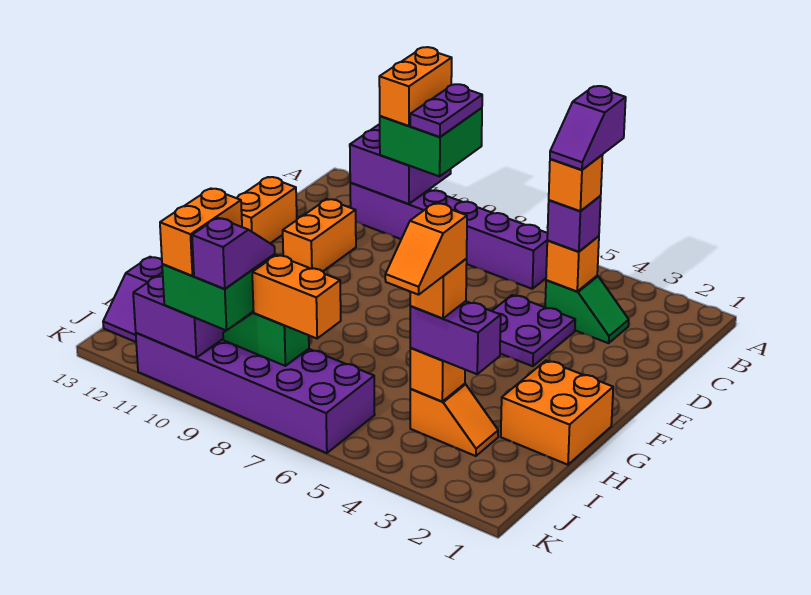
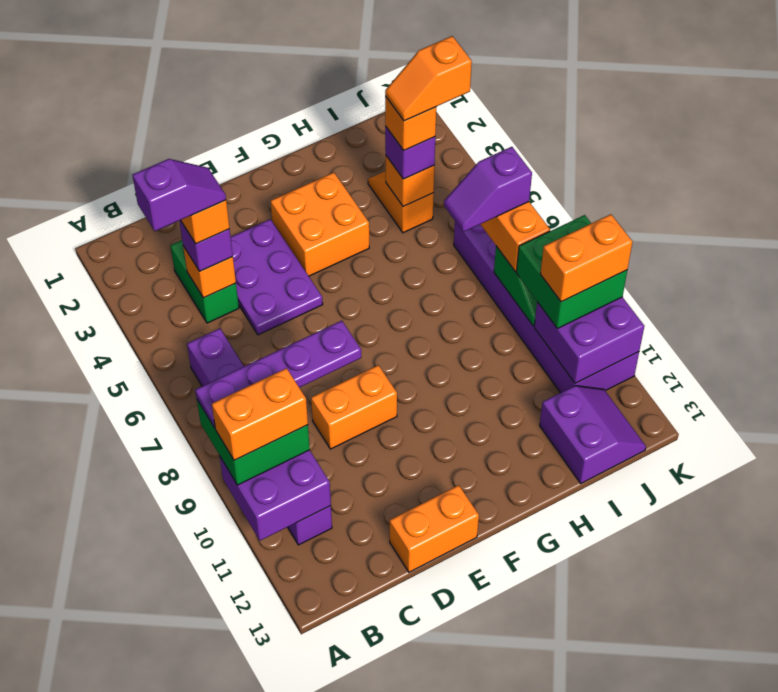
purple 1x2 plate [410,84,482,137] -> purple 1x4 plate [195,321,361,428]
green 1x2 slope [545,276,629,343] -> green 1x2 brick [170,240,239,323]
purple 2x2 plate [492,295,575,366] -> purple 2x3 plate [231,219,323,335]
orange 1x2 brick [283,199,356,271] -> orange 1x2 brick moved to [311,365,397,449]
orange 2x2 brick [501,360,613,465] -> orange 2x2 brick moved to [271,172,369,276]
purple 1x2 brick [410,301,501,374] -> purple 1x1 brick [385,126,435,179]
orange 1x2 slope [385,203,467,295] -> orange 1x2 slope turned to [385,36,472,121]
purple 1x2 slope [192,218,275,289] -> purple 1x2 slope moved to [444,147,532,232]

